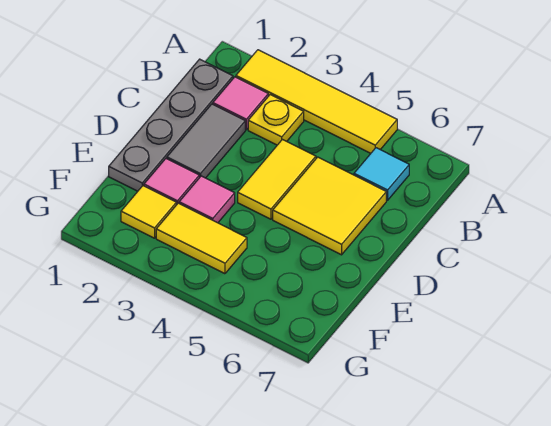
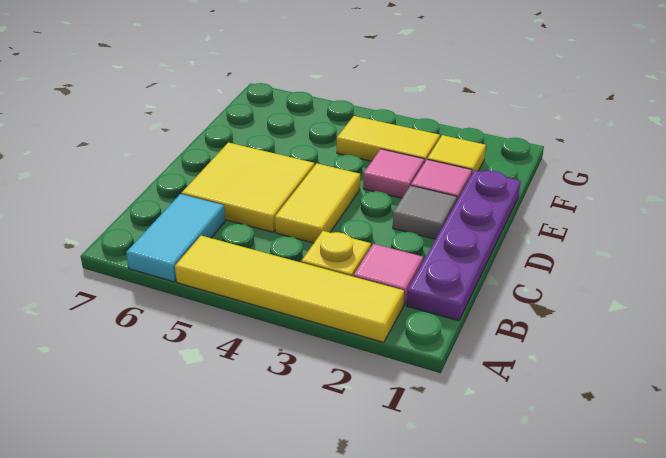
grey 1x4 plate [109,59,233,191] -> purple 1x4 plate [407,170,521,321]
cyan 1x1 tile [354,148,409,200] -> cyan 1x2 tile [126,194,225,282]
grey 1x2 tile [167,104,245,178] -> grey 1x1 tile [393,186,457,239]

